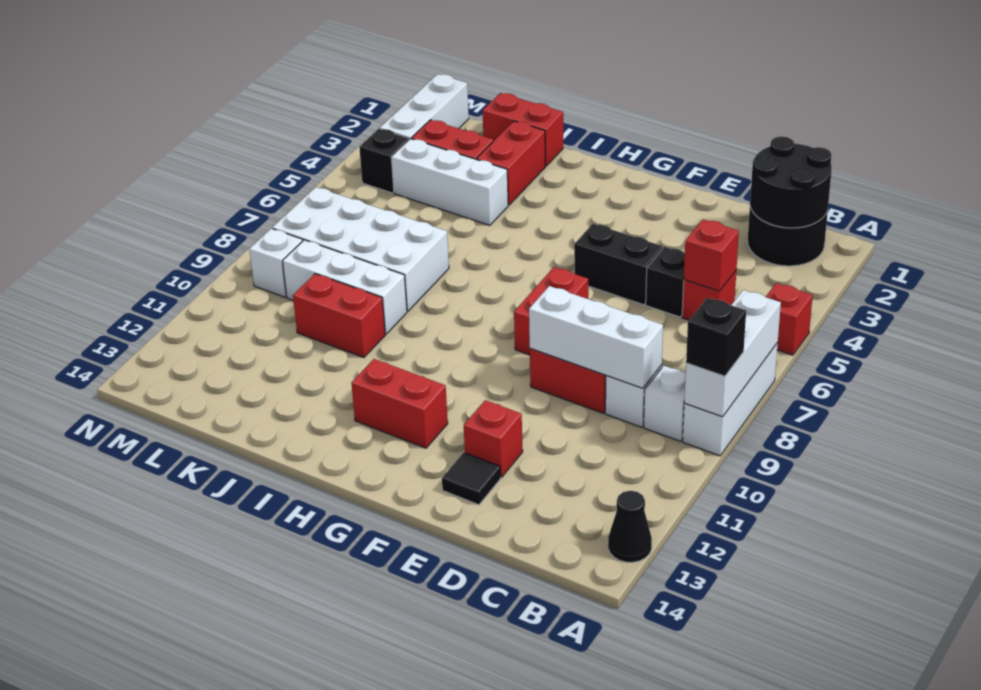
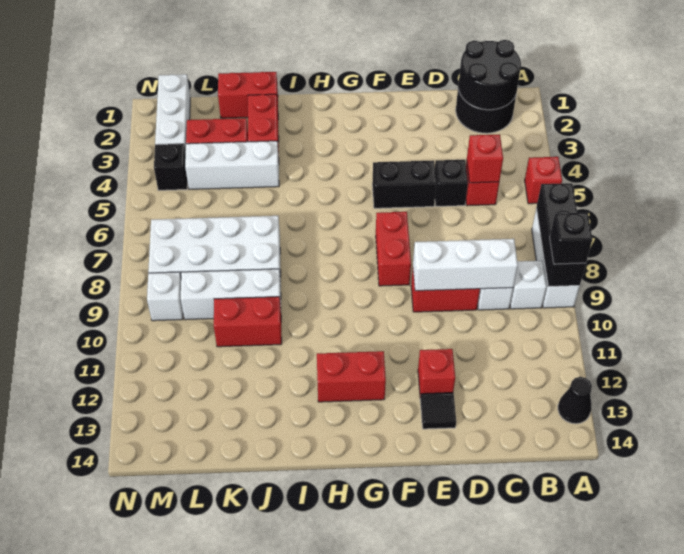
white 1x3 brick [684,290,781,417] -> black 1x3 brick [536,183,586,287]

